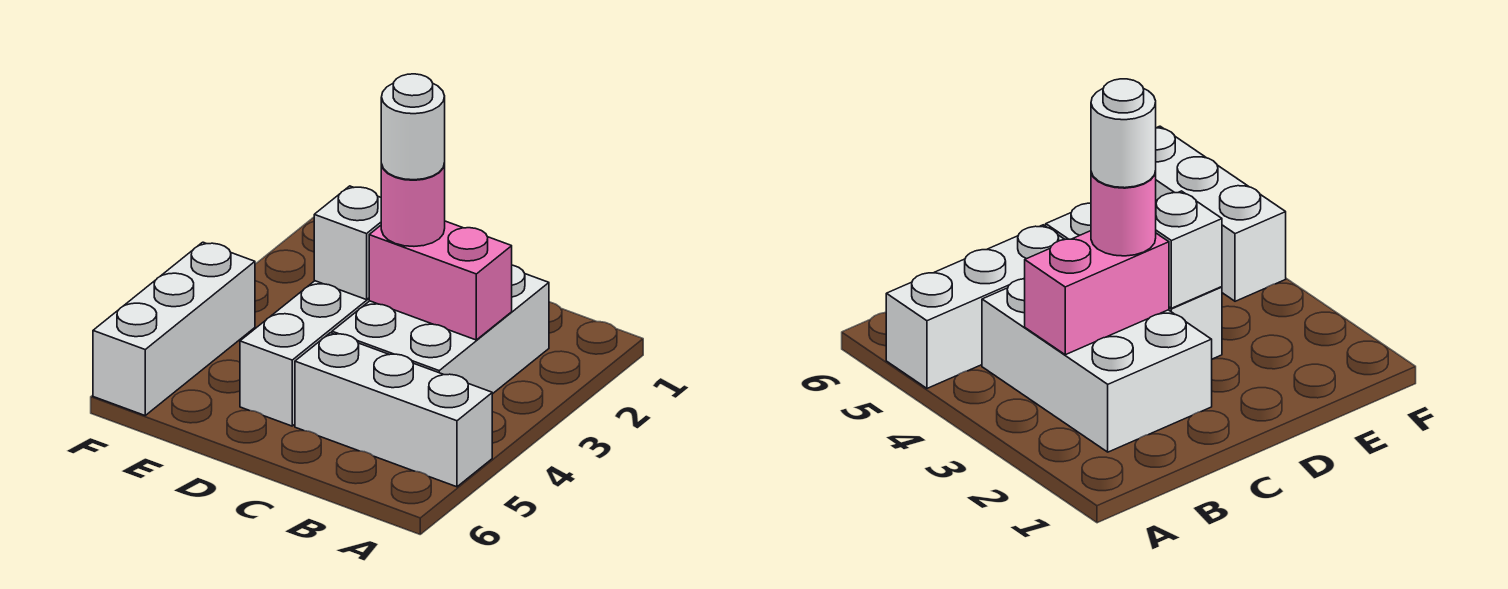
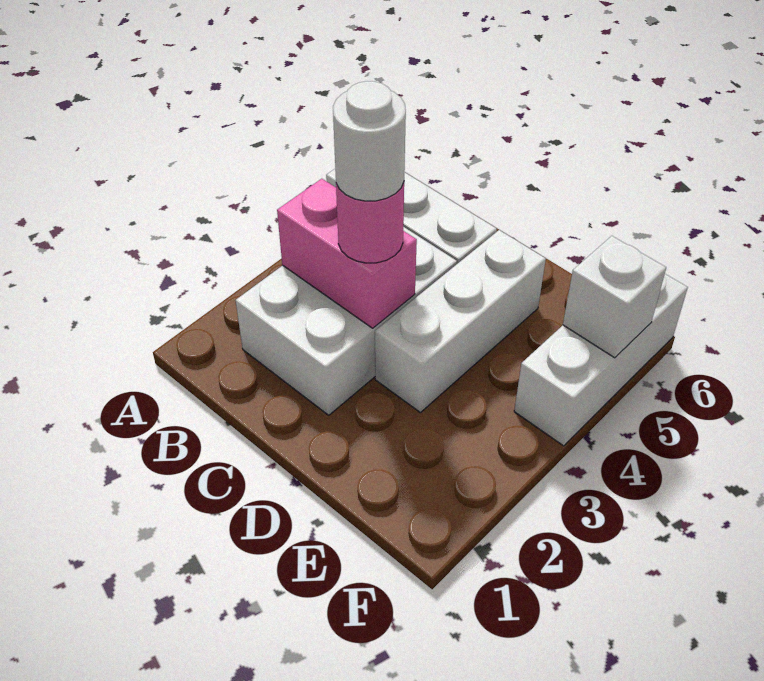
white 1x1 brick [314,186,381,300] -> white 1x1 brick moved to [563,236,666,358]

